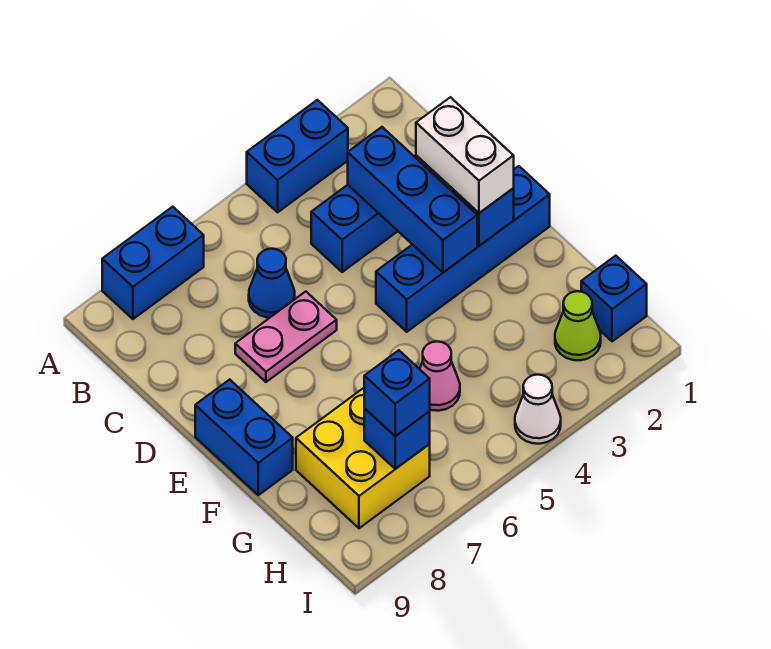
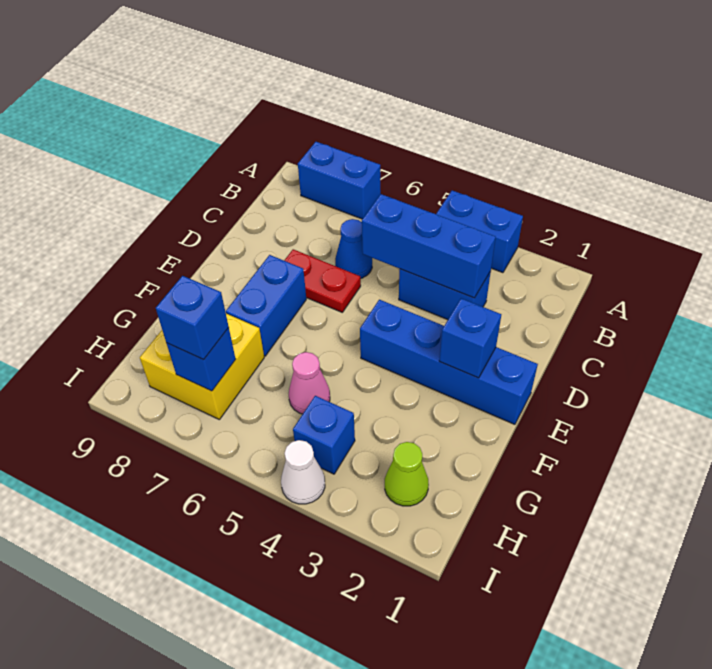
blue 1x3 brick [348,127,477,272] -> blue 1x3 brick turned to [362,194,496,298]
white 1x2 brick [416,97,514,213] -> none
pink 1x2 plate [235,291,337,382] -> red 1x2 plate [284,249,361,312]
blue 1x2 brick [195,379,293,495] -> blue 1x2 brick moved to [226,255,306,356]
blue 1x1 brick [581,256,647,341] -> blue 1x1 brick moved to [293,396,355,474]

